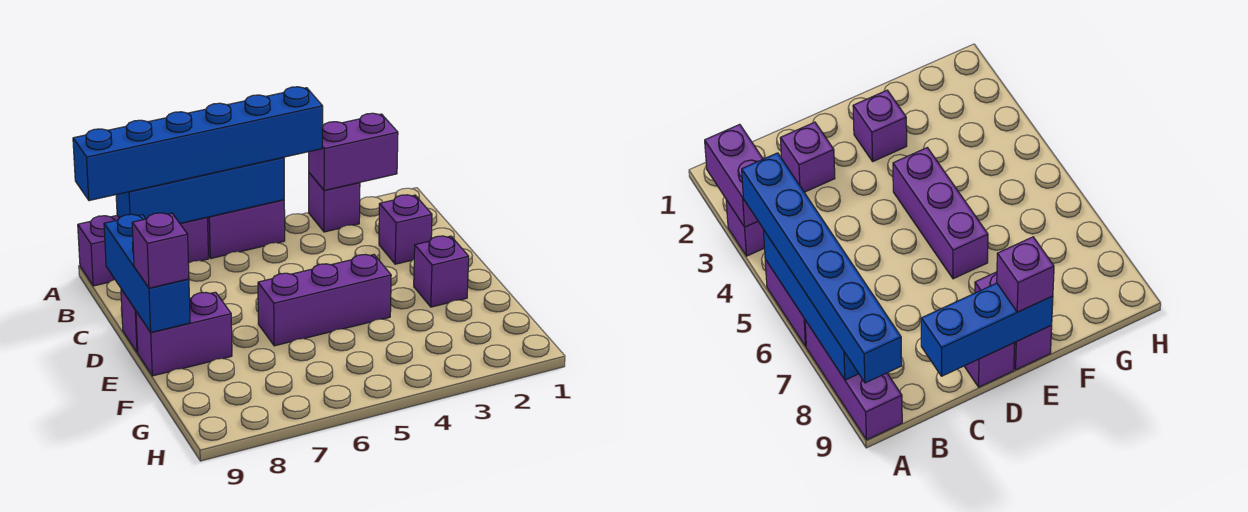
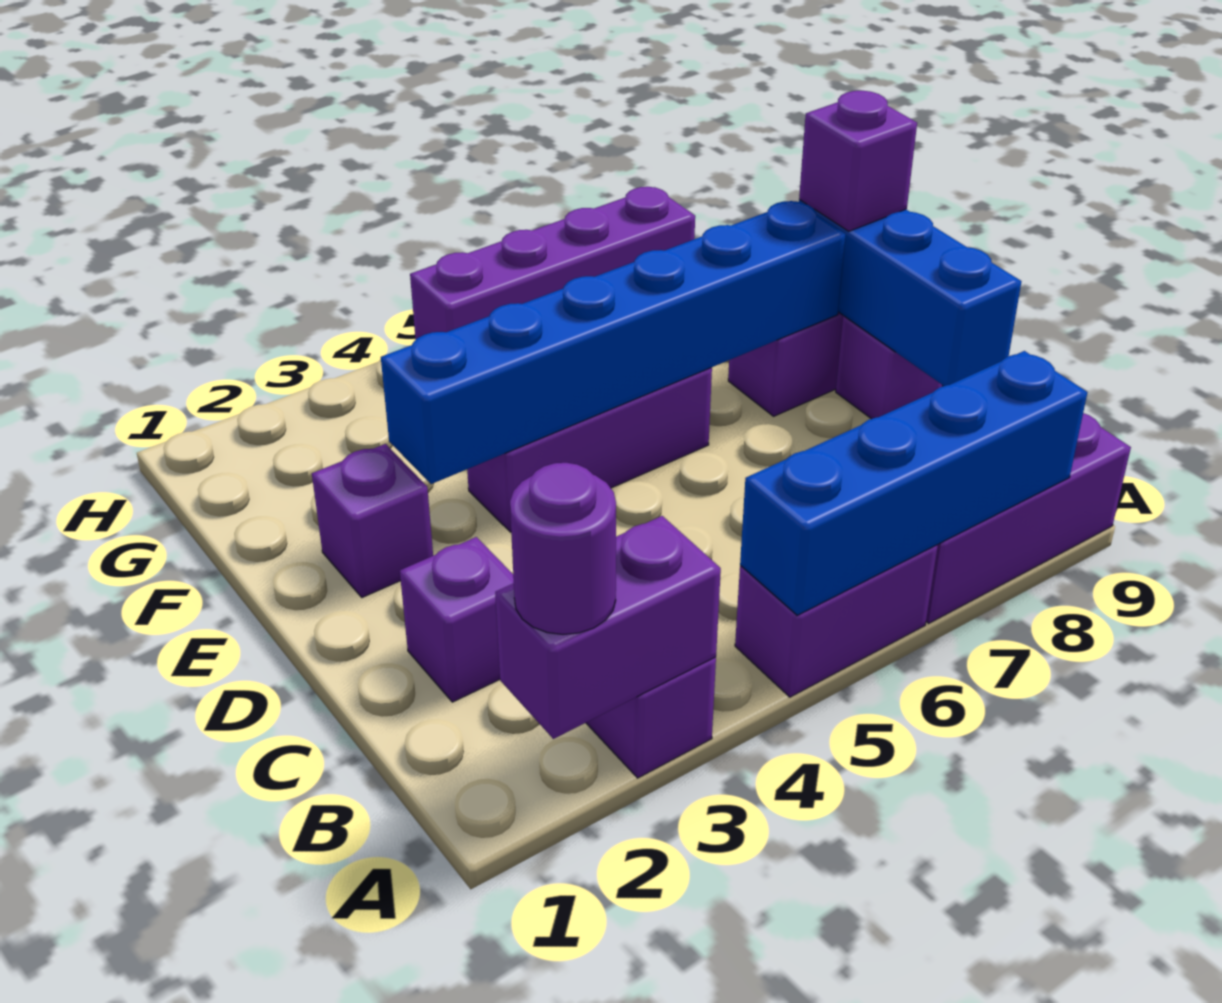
none -> purple 1x1 round brick [510,463,616,634]
blue 1x6 brick [73,87,323,201] -> blue 1x6 brick moved to [381,201,846,484]
none -> purple 1x4 brick [410,187,695,339]

